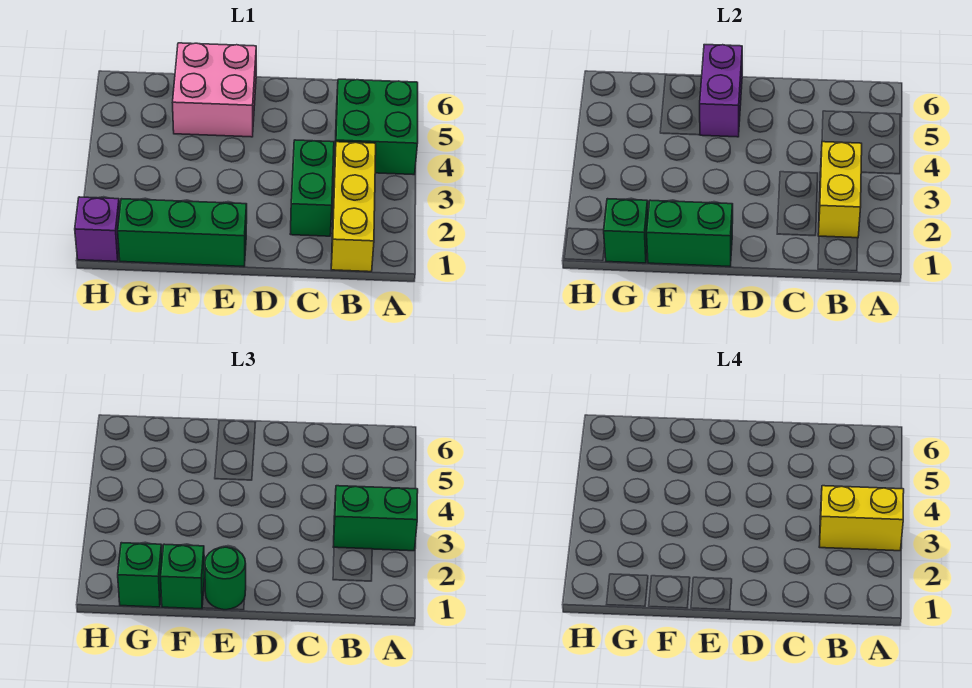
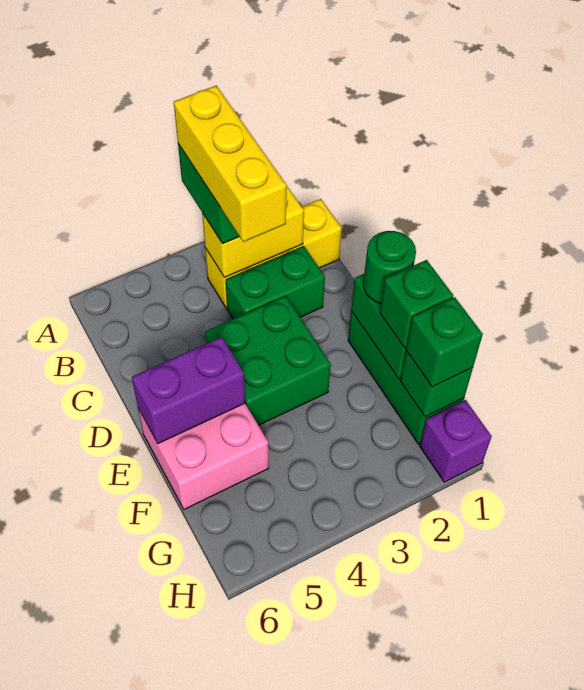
yellow 1x2 brick [819,486,904,551] -> yellow 1x3 brick [174,86,287,242]
green 2x2 brick [335,79,418,175] -> green 2x2 brick moved to [205,296,331,425]

